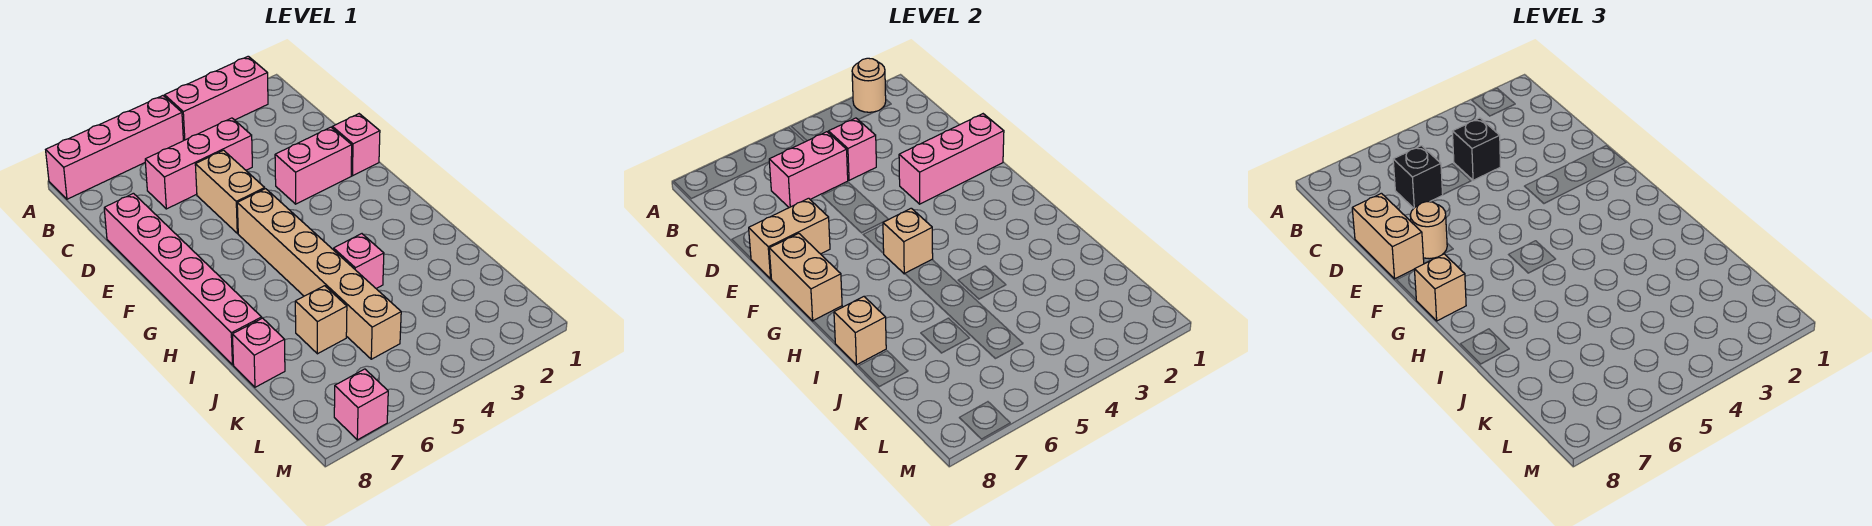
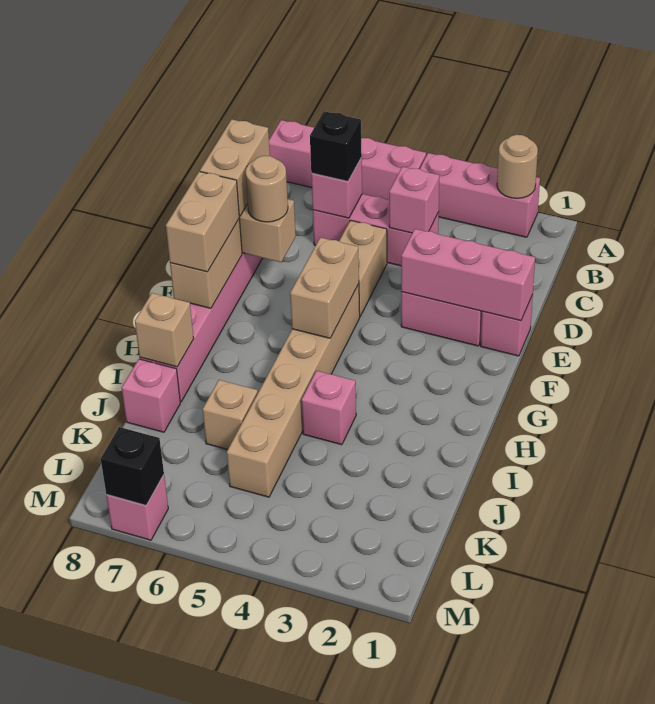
black 1x1 brick [1452,118,1500,180] -> black 1x1 brick moved to [101,427,164,505]
pink 1x2 brick [769,132,848,208] -> pink 1x1 brick [311,158,362,218]
tan 1x1 brick [883,208,933,274] -> tan 1x2 brick [290,237,359,338]
tan 1x1 brick [1414,254,1466,321] -> tan 1x2 brick [166,172,240,272]

